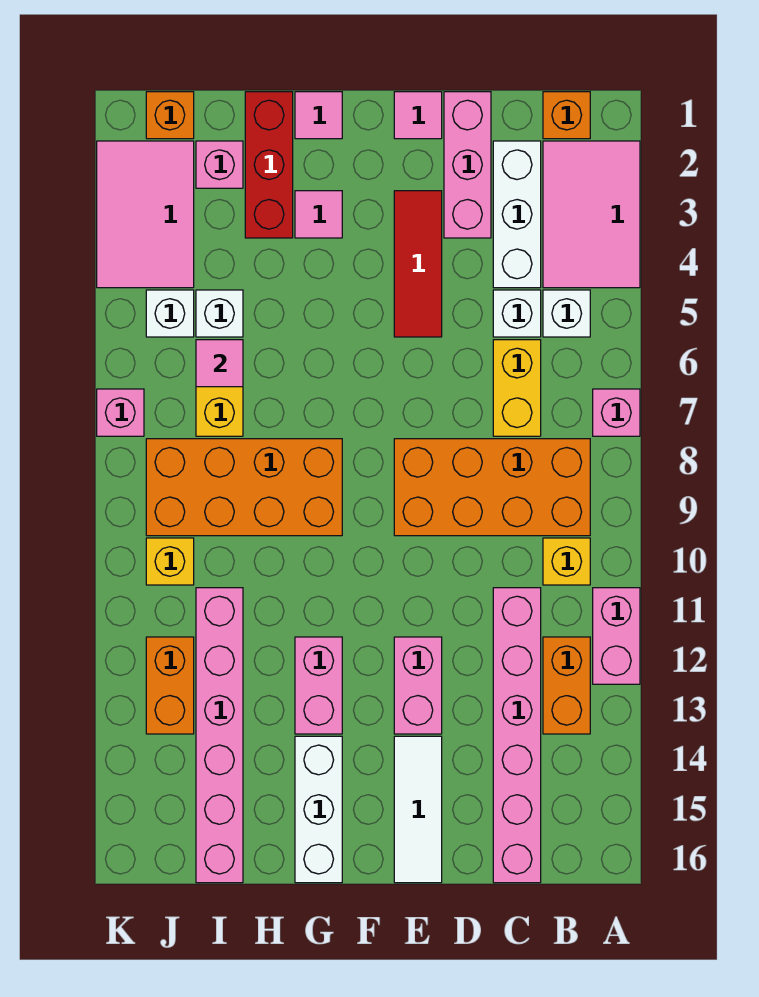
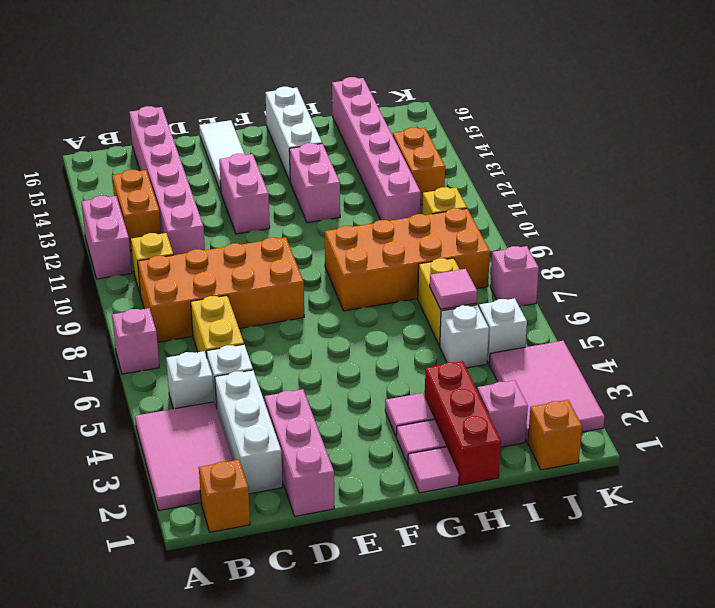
pink 1x1 tile [394,92,442,139] -> pink 1x1 tile moved to [396,420,446,464]
red 1x3 tile [394,191,442,337] -> none

